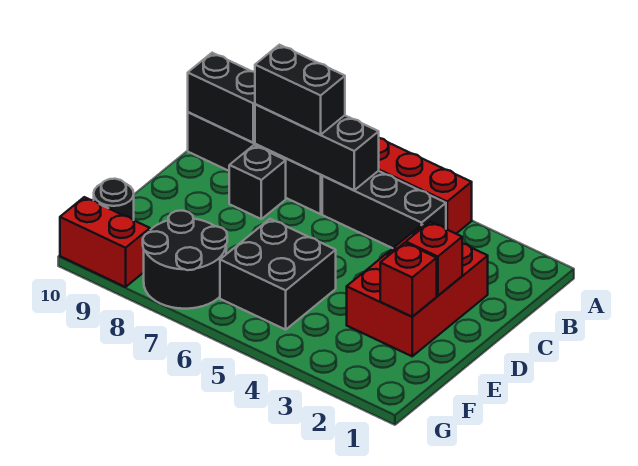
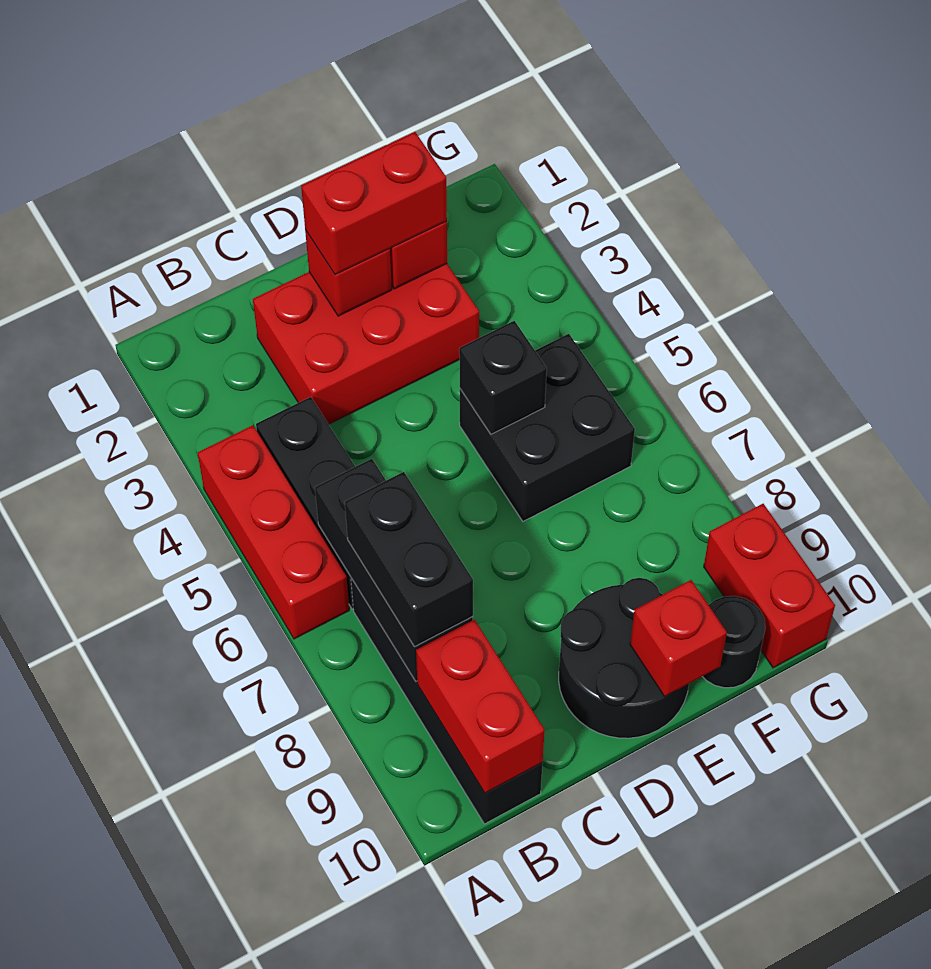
black 1x2 brick [188,53,255,143] -> red 1x2 brick [416,620,545,793]
black 1x1 brick [229,145,286,219] -> black 1x1 brick moved to [459,321,547,434]
none -> red 1x2 brick [301,132,447,275]
none -> red 1x1 brick [630,580,727,696]
black 2x2 round brick [143,211,227,309] -> black 2x2 round brick moved to [559,578,689,738]

